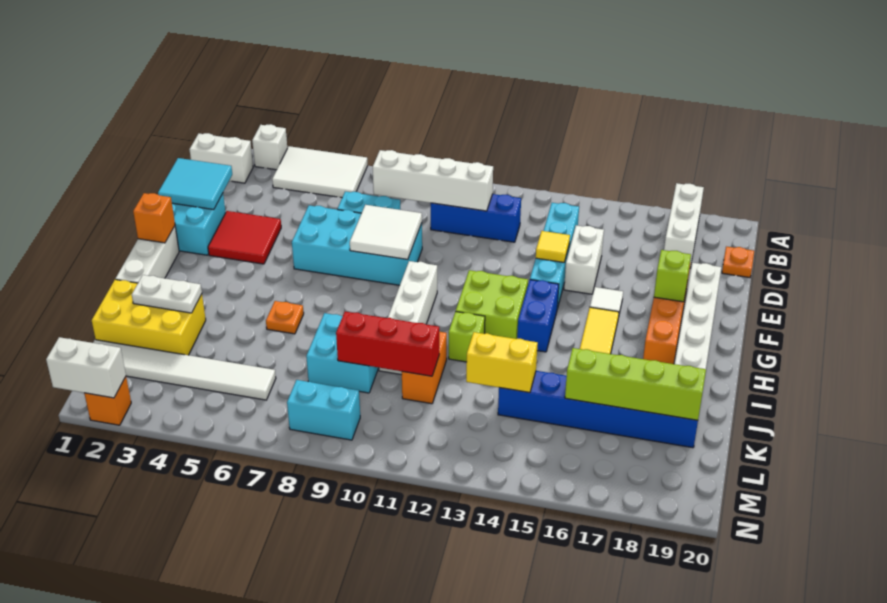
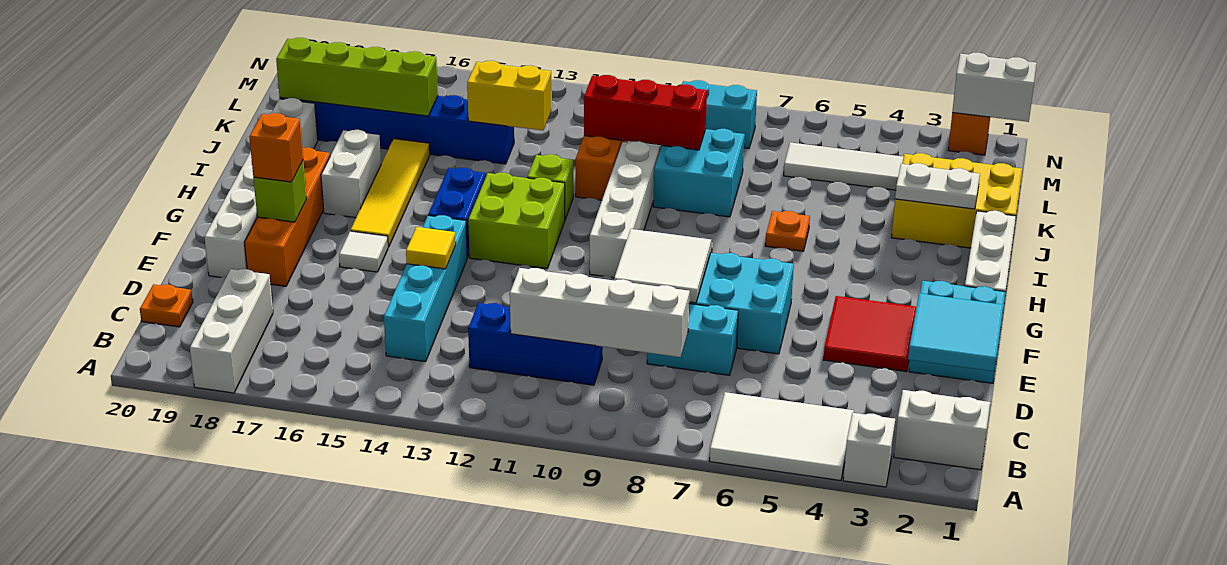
white 1x2 brick [564,225,604,294] -> white 1x2 brick moved to [321,130,381,218]
orange 1x1 brick [133,193,175,243] -> orange 1x1 brick moved to [249,113,303,182]

